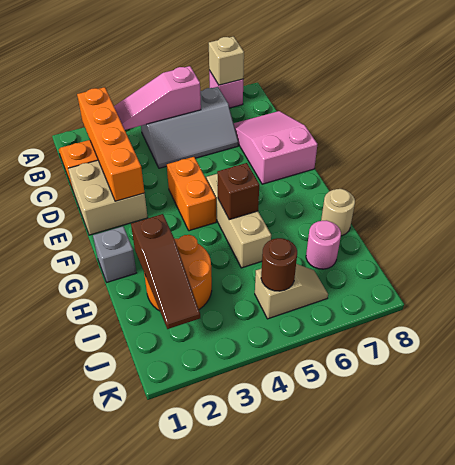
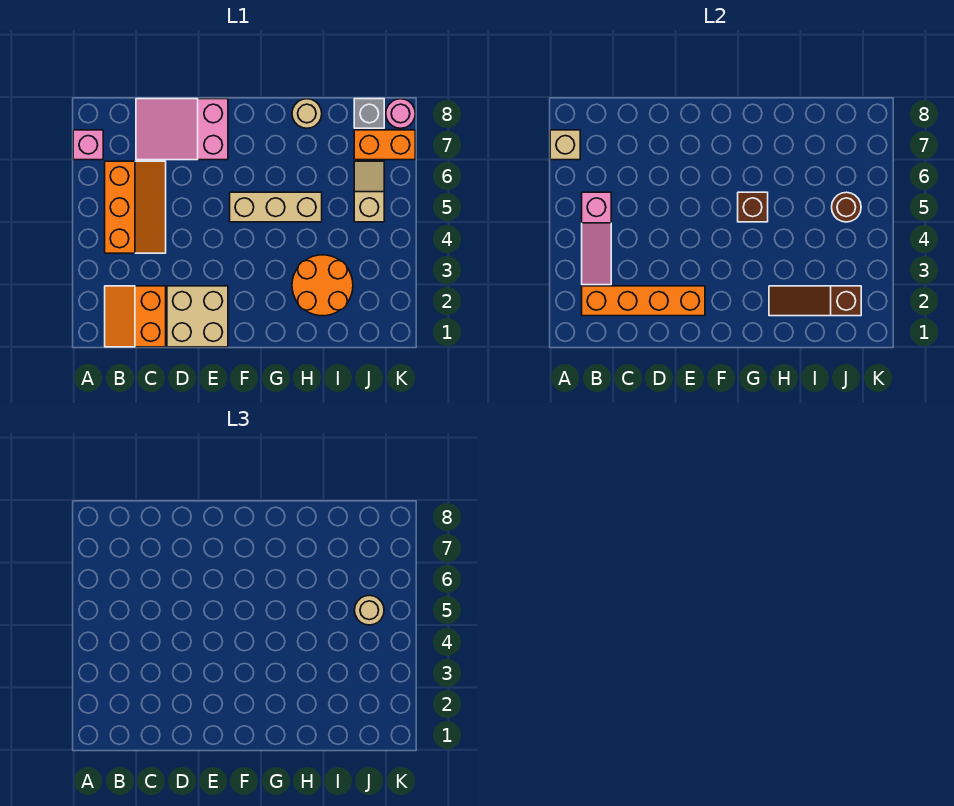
grey 2x3 slope [141,87,238,168] -> orange 2x3 slope [105,161,166,253]
orange 1x2 brick [167,157,216,231] -> orange 1x2 brick moved to [354,130,415,160]
grey 1x1 brick [93,226,136,282] -> grey 1x1 brick moved to [354,99,384,128]
brown 1x3 slope [131,214,200,329] -> brown 1x3 slope turned to [769,286,861,316]
pink 1x1 round brick [306,220,341,269] -> pink 1x1 round brick moved to [386,99,415,128]
none -> tan 1x1 round brick [355,595,384,625]

